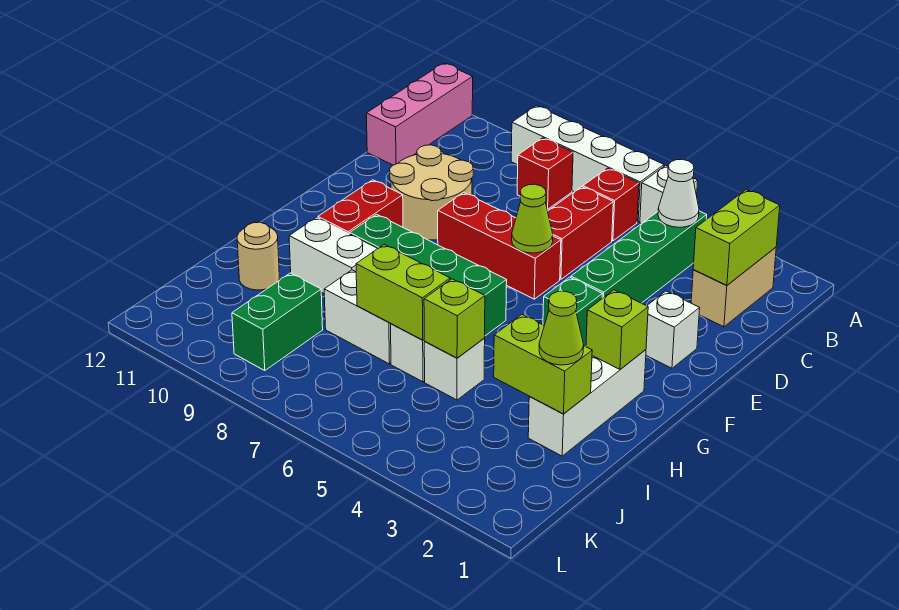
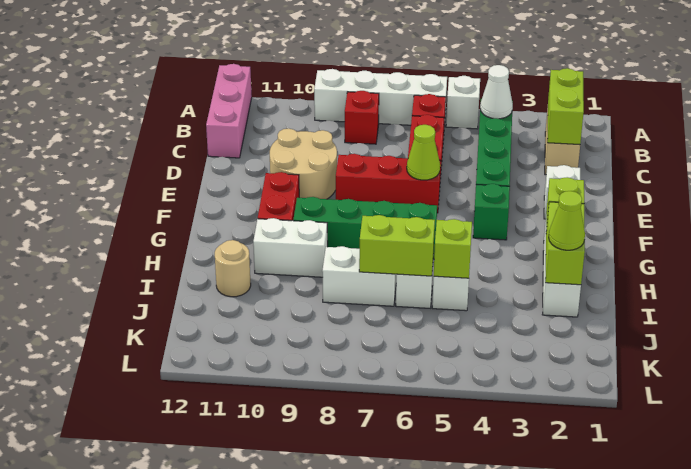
lime 1x2 brick [494,315,592,414] -> lime 1x2 brick turned to [545,202,585,285]
green 1x2 brick [232,273,323,370] -> none

